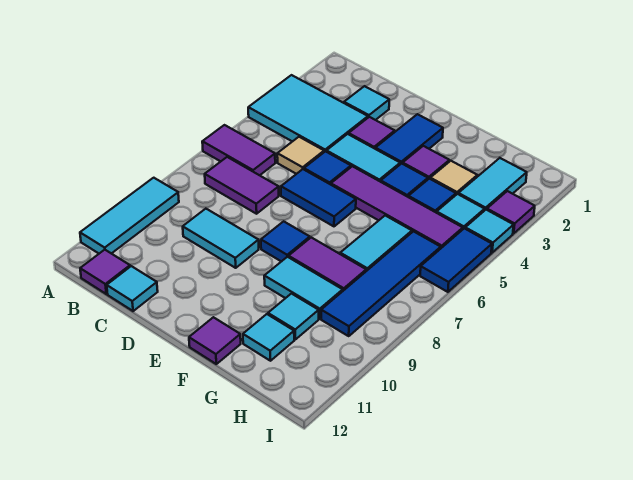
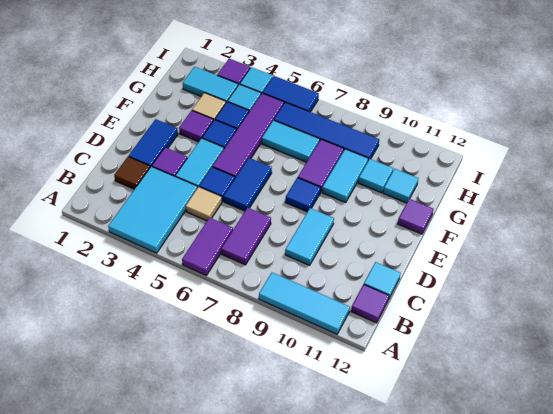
cyan 1x1 tile [344,86,389,120] -> brown 1x1 tile [114,157,150,189]
blue 1x2 tile [375,114,443,164] -> blue 1x2 tile turned to [129,119,178,167]

